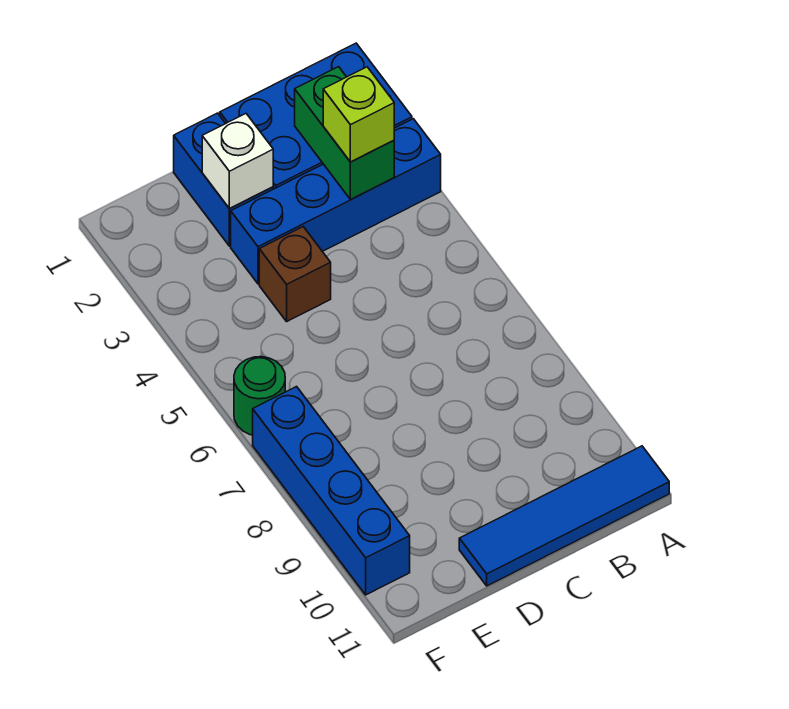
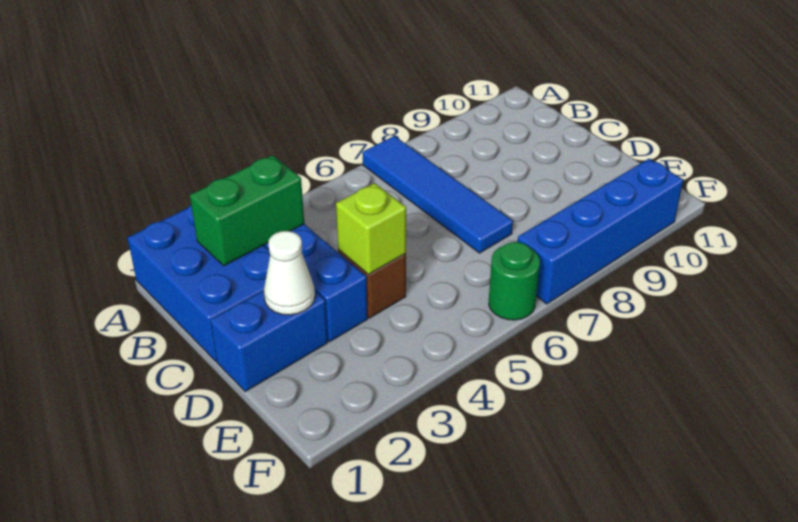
blue 1x4 tile [459,446,669,586] -> blue 1x4 tile moved to [362,136,513,253]
lime 1x1 brick [323,67,394,162] -> lime 1x1 brick moved to [336,183,406,274]
white 1x1 brick [202,114,273,209] -> white 1x1 cone [264,231,315,315]

